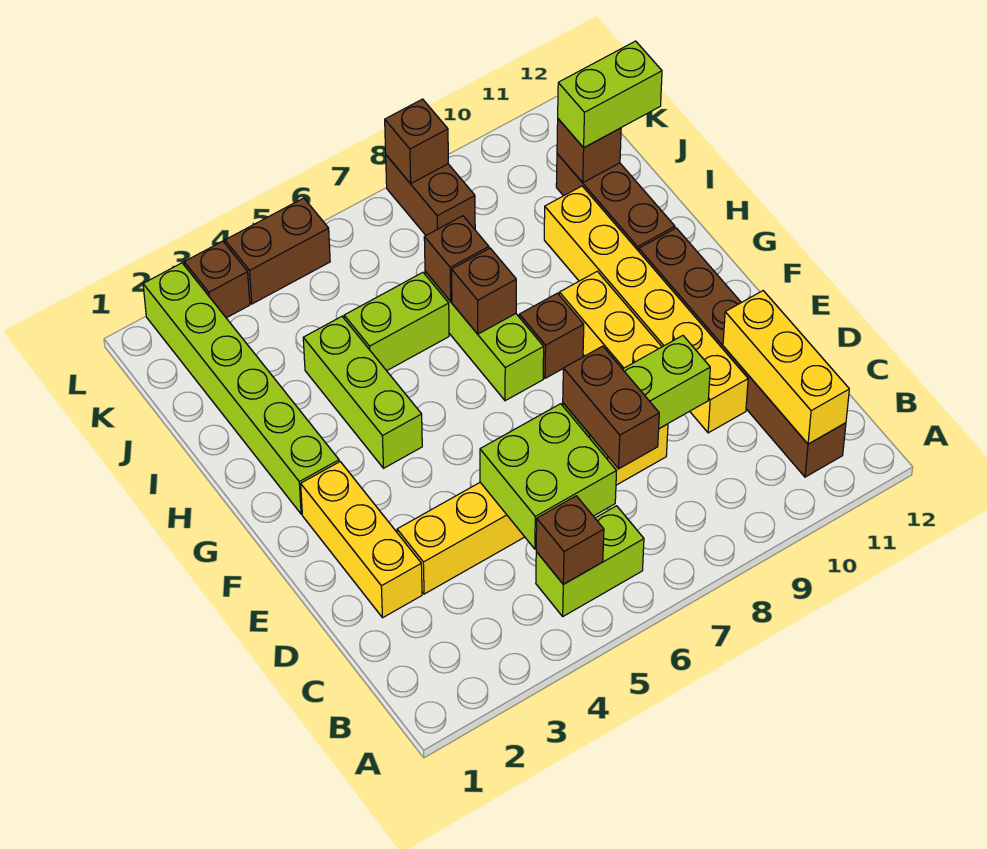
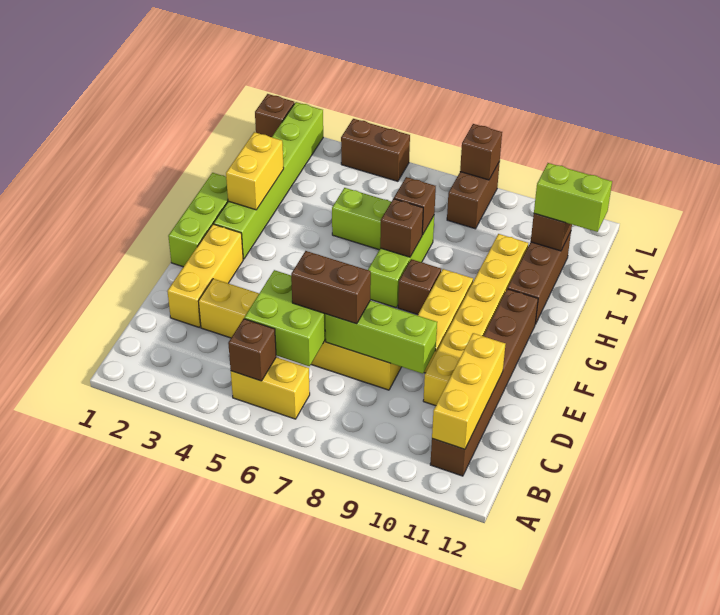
lime 1x2 brick [536,506,644,616] -> yellow 1x2 brick [231,357,310,419]
brown 1x2 brick [563,346,659,469] -> brown 1x2 brick turned to [291,251,371,324]
lime 1x3 brick [303,317,422,468] -> lime 1x3 brick moved to [168,173,228,267]
none -> yellow 1x2 brick [226,132,284,210]
brown 1x1 brick [184,241,250,318] -> brown 1x1 brick moved to [255,94,294,137]

